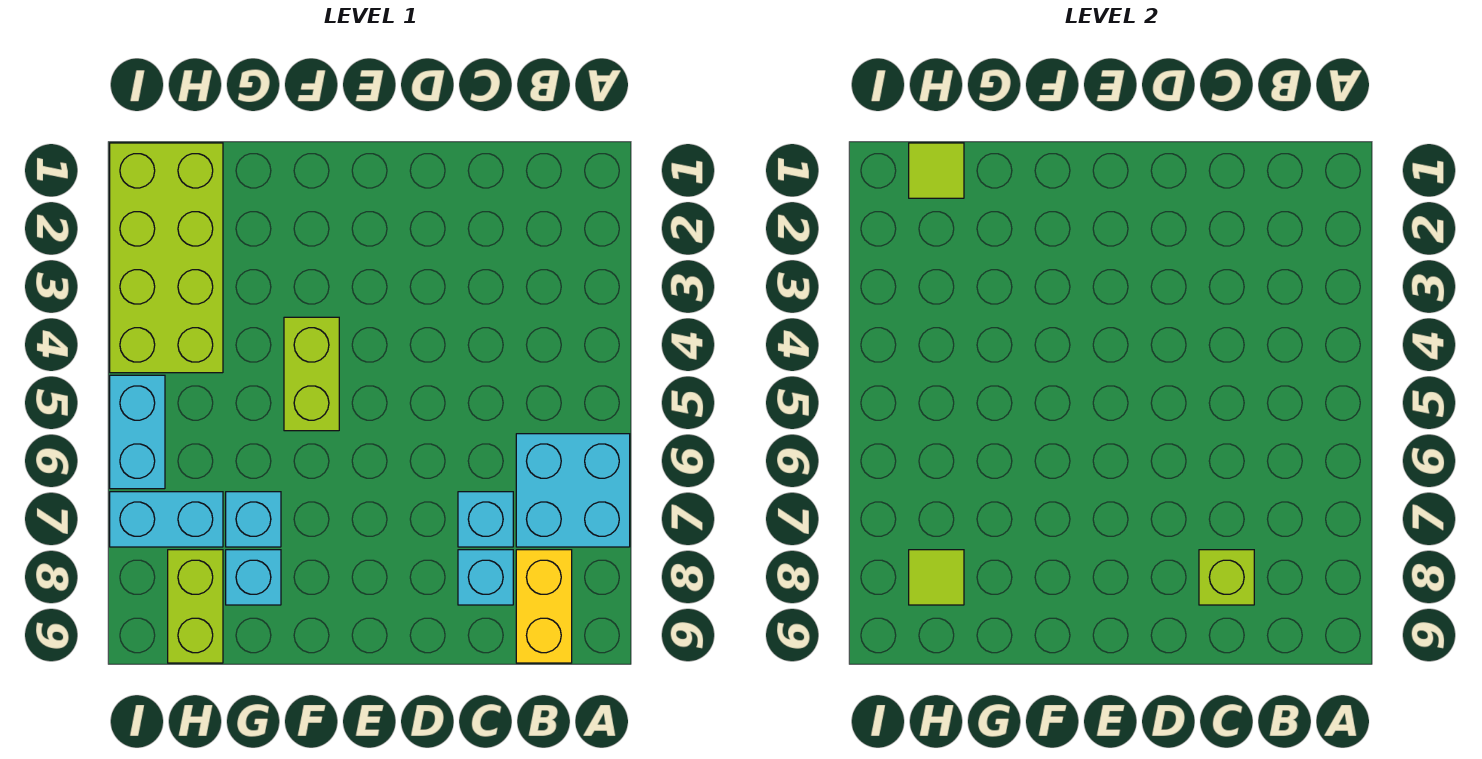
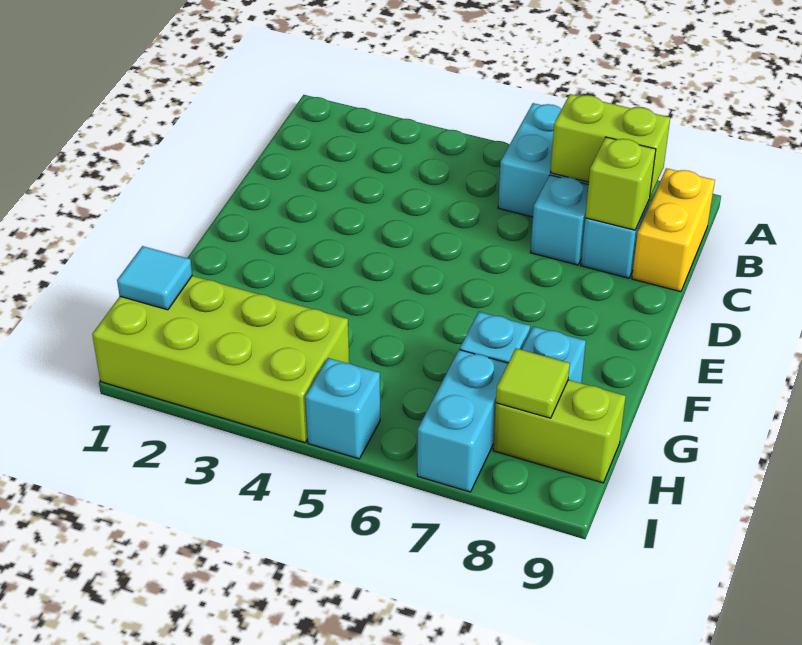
yellow 1x2 brick [516,550,572,663] -> yellow 1x2 brick turned to [632,168,715,292]
lime 1x2 brick [284,317,339,431] -> lime 1x2 brick moved to [550,94,670,196]
lime 1x1 tile [909,143,964,198] -> cyan 1x1 tile [117,246,192,310]
cyan 1x2 brick [110,375,165,489] -> cyan 1x1 brick [305,358,380,459]

